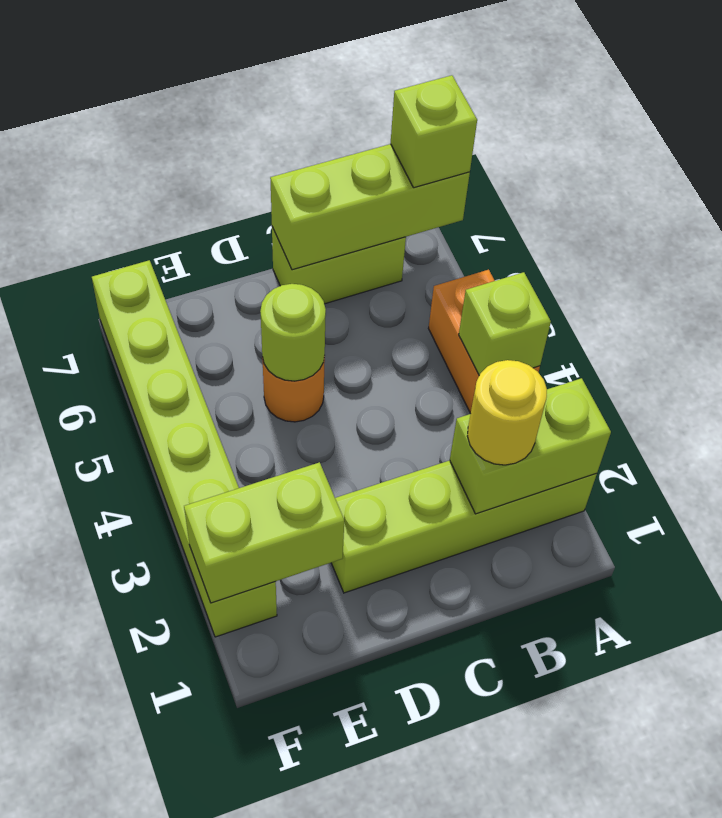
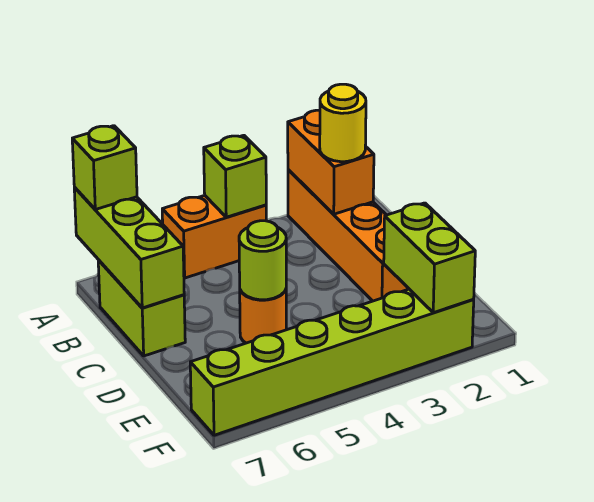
lime 1x4 brick [331,460,597,593] -> orange 1x4 brick [288,170,409,301]
lime 1x2 brick [450,378,611,514] -> orange 1x2 brick [288,110,374,214]

